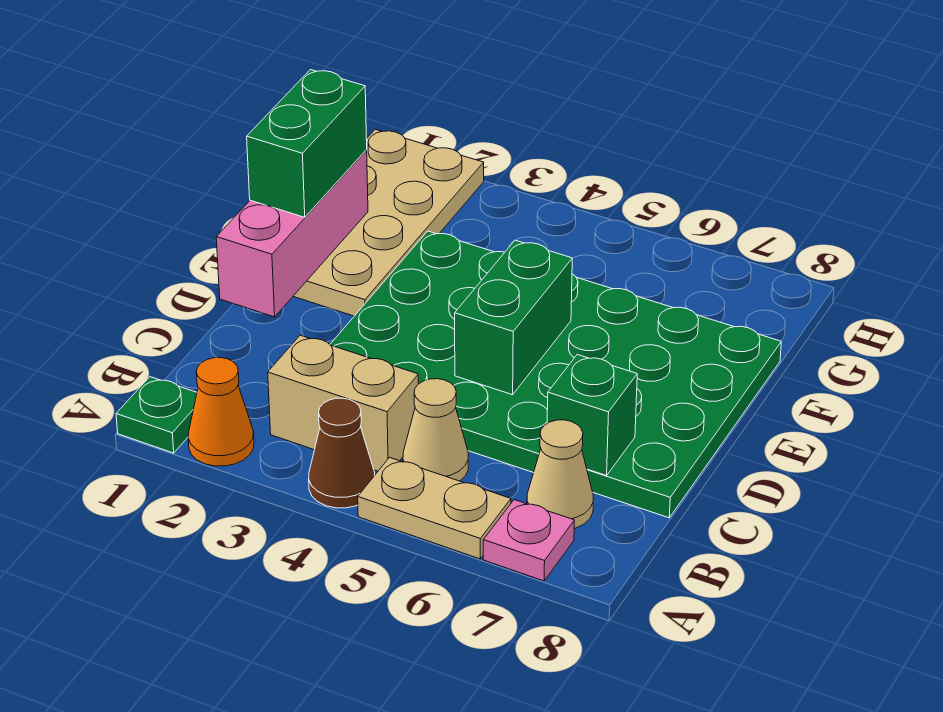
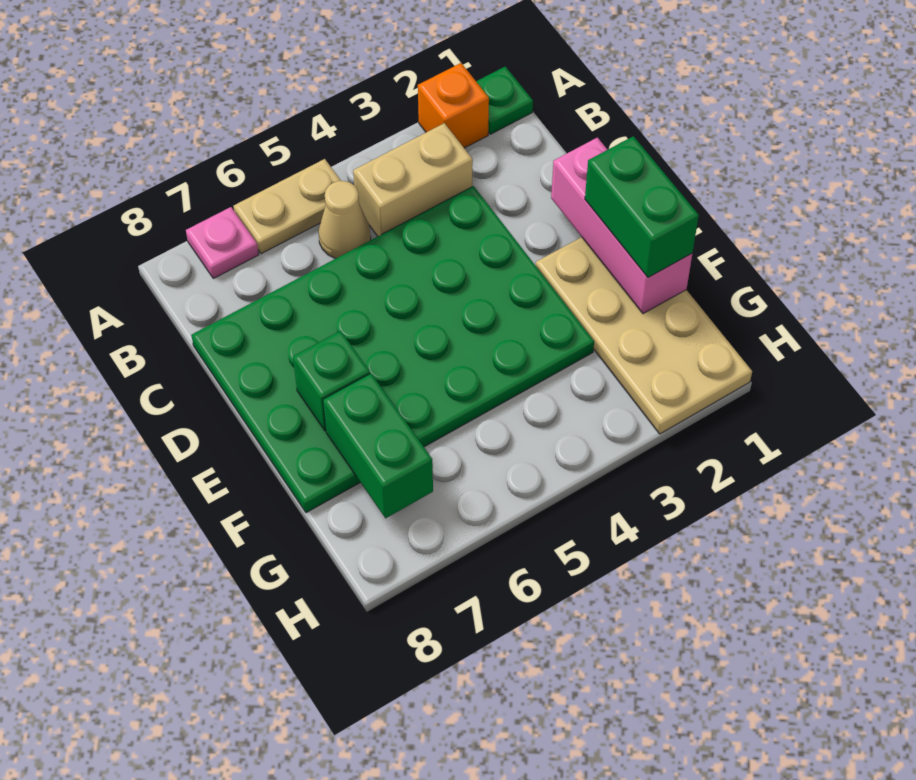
orange 1x1 cone [188,358,254,466] -> orange 1x1 brick [418,63,489,148]
brown 1x1 cone [309,398,375,508] -> none
tan 1x1 cone [527,420,593,529] -> none
green 1x1 brick [547,354,637,476] -> green 1x1 brick moved to [293,331,370,431]
green 1x2 brick [455,240,572,395] -> green 1x2 brick moved to [323,374,433,518]

